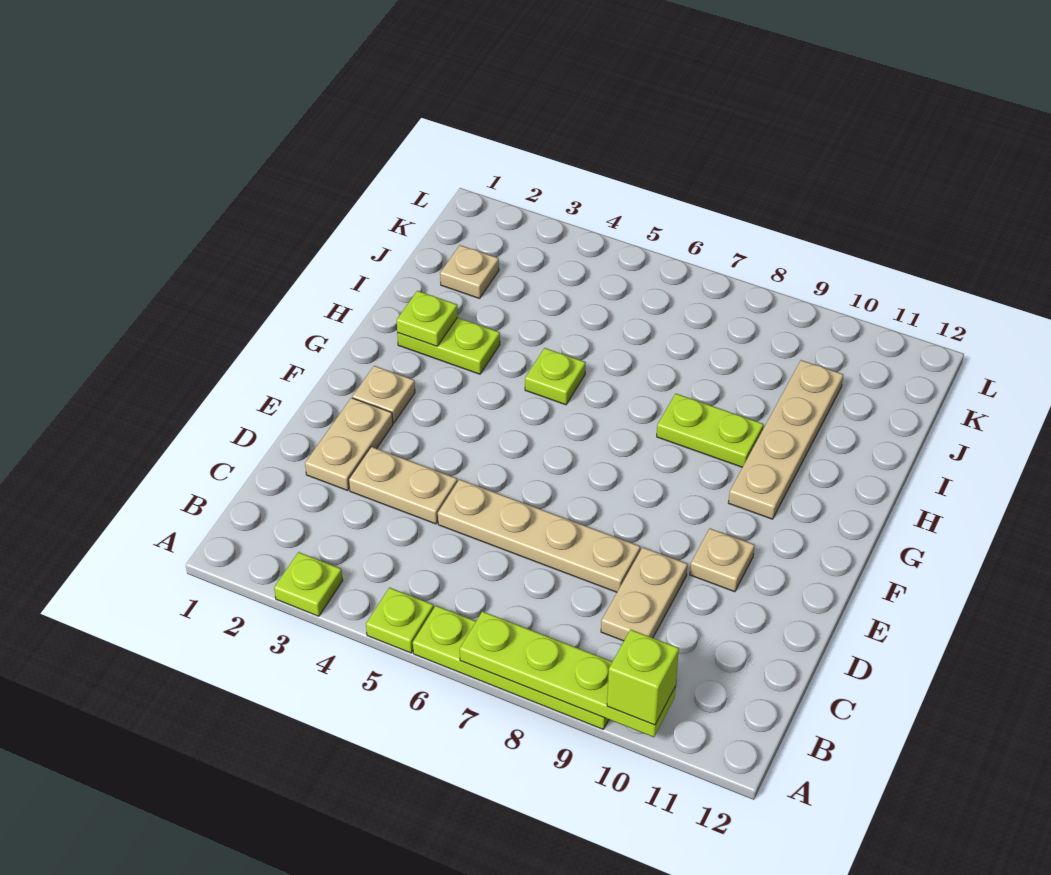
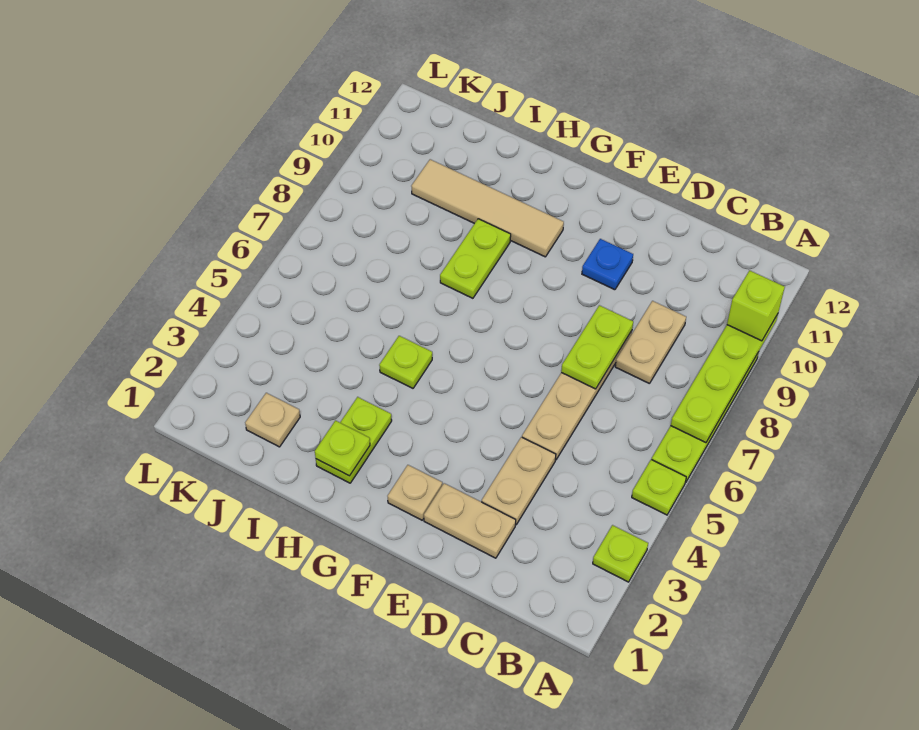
tan 1x2 plate [601,547,687,641] -> tan 1x2 plate turned to [615,301,686,384]
none -> lime 1x2 plate [561,305,633,389]
tan 1x1 plate [690,529,755,592] -> blue 1x1 plate [582,239,633,290]
tan 1x4 plate [728,360,843,519] -> tan 1x4 tile [411,159,564,257]

